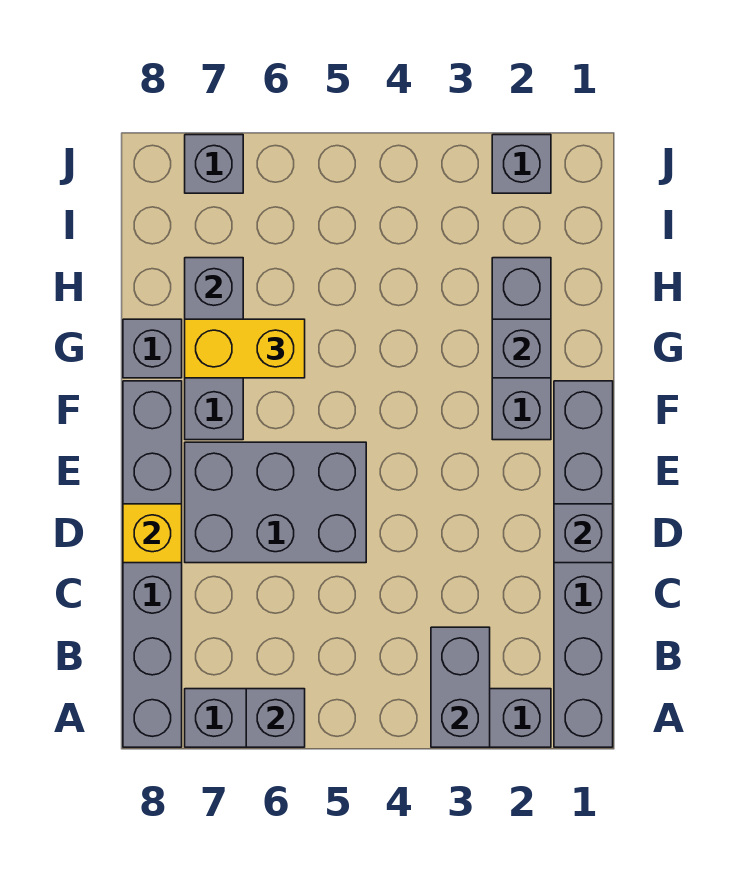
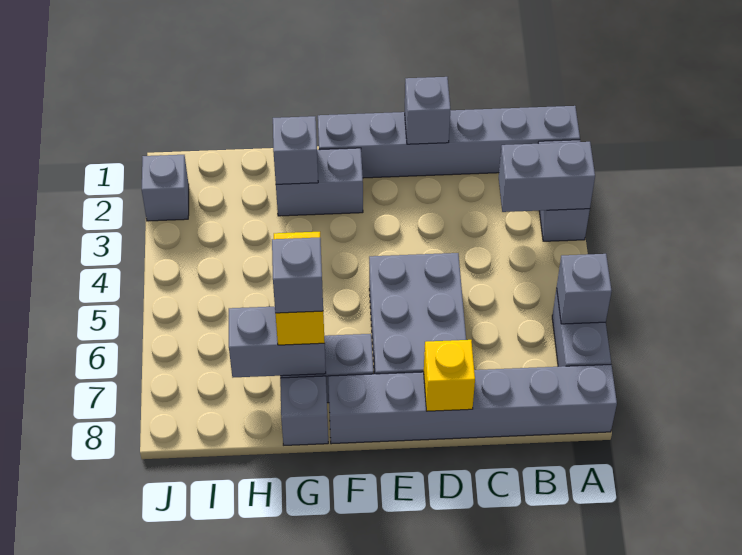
grey 1x3 brick [492,258,551,440] -> grey 1x2 brick [276,148,363,216]
grey 1x1 brick [185,135,243,193] -> grey 1x1 brick moved to [272,237,323,313]

